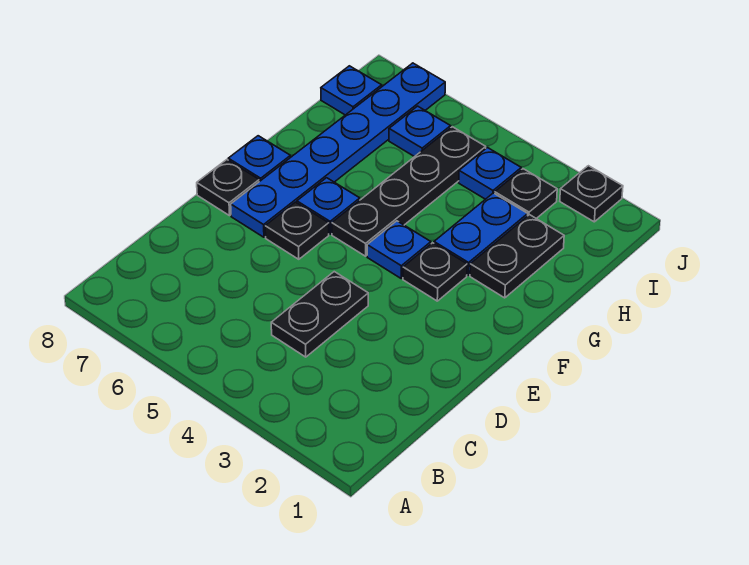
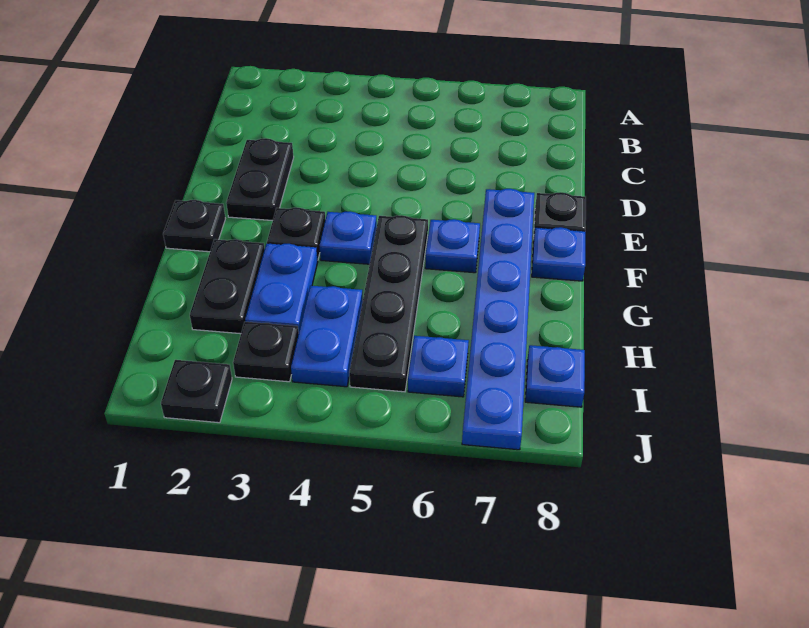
black 1x2 plate [271,272,368,357] -> black 1x2 plate moved to [226,138,294,221]
black 1x1 plate [265,202,329,259] -> black 1x1 plate moved to [163,200,225,252]
blue 1x1 plate [459,148,521,199] -> blue 1x2 plate [291,286,363,387]

